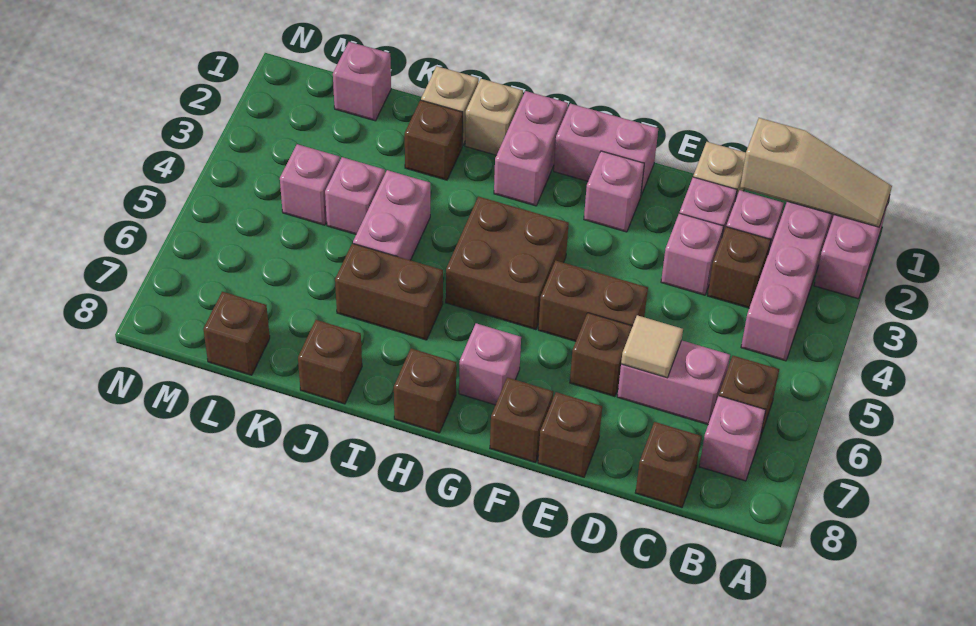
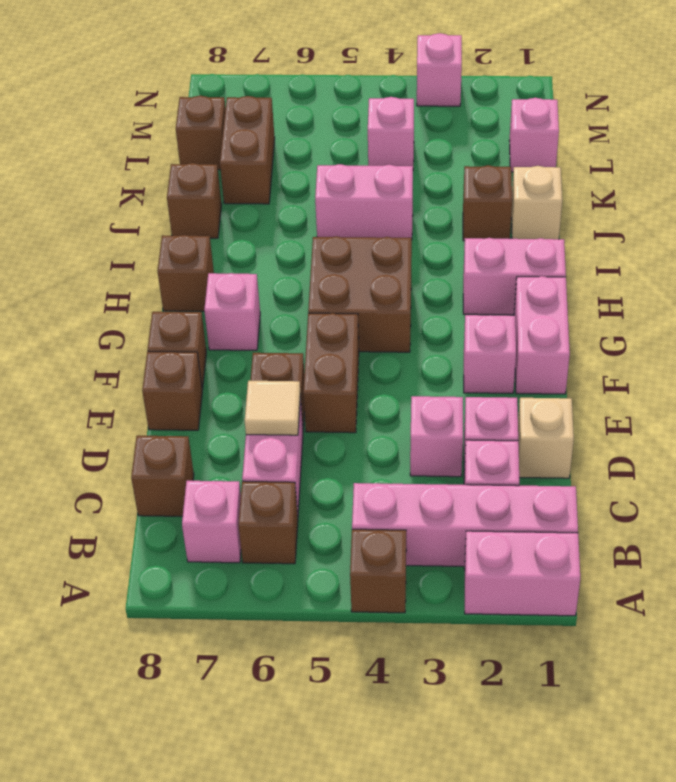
tan 1x3 slope [740,118,892,227] -> none
brown 1x1 brick [708,227,771,308] -> brown 1x1 brick moved to [350,529,406,613]
tan 1x1 brick [465,79,523,155] -> none
brown 1x2 brick [335,243,443,340] -> brown 1x2 brick moved to [220,96,275,204]
pink 1x1 brick [325,157,385,234] -> pink 1x1 brick moved to [417,33,462,106]

